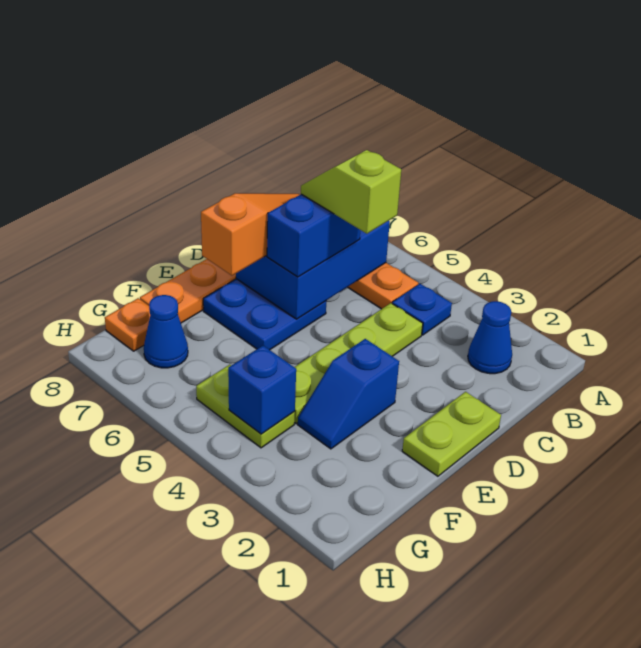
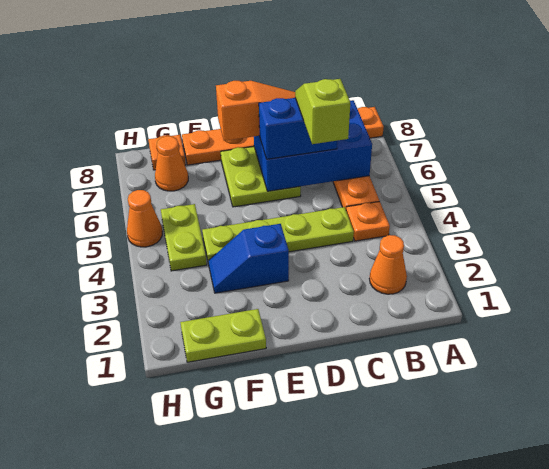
blue 1x1 cone [468,301,512,374] -> orange 1x1 cone [369,235,407,294]
blue 1x1 plate [392,284,452,335] -> orange 1x1 plate [346,201,390,241]
lime 1x2 plate [402,392,501,476] -> lime 1x2 plate moved to [180,309,266,362]
blue 2x2 plate [203,279,326,350] -> lime 2x2 plate [221,147,301,207]
blue 1x1 brick [228,346,296,434] -> none
blue 1x1 cone [144,295,188,368] -> orange 1x1 cone [155,136,188,191]
none -> orange 1x1 cone [127,190,162,247]

